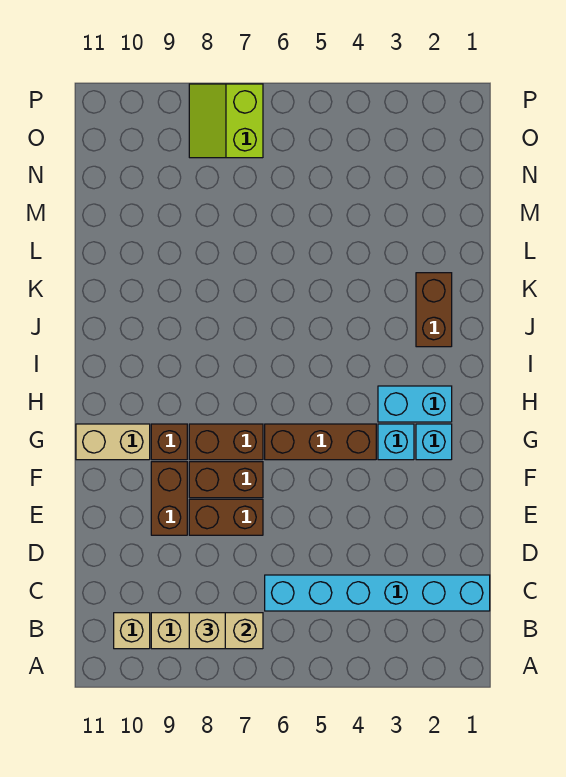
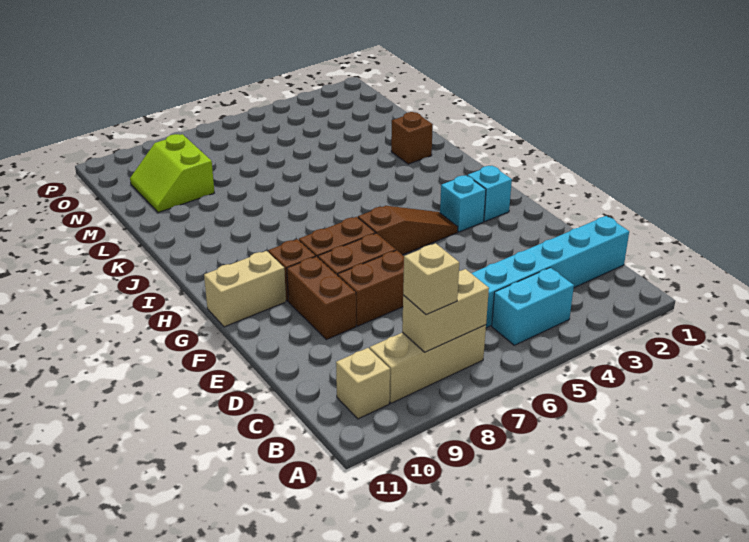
brown 1x3 brick [265,424,376,460] -> brown 1x3 slope [358,206,458,255]
cyan 1x2 brick [378,386,452,422] -> cyan 1x2 brick moved to [492,268,574,345]
brown 1x2 brick [416,273,452,347] -> brown 1x1 brick [391,112,433,164]
lime 2x2 slope [189,84,263,158] -> lime 2x2 slope moved to [130,134,214,212]

